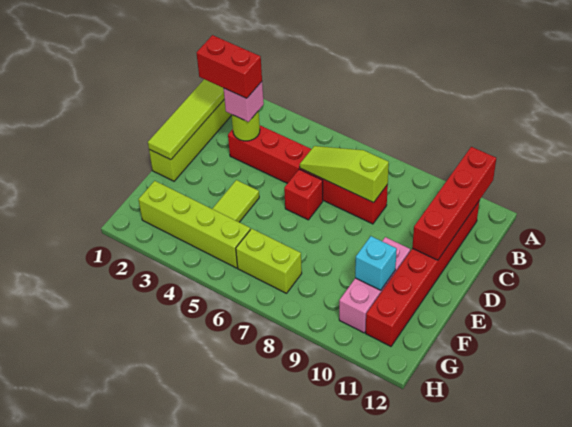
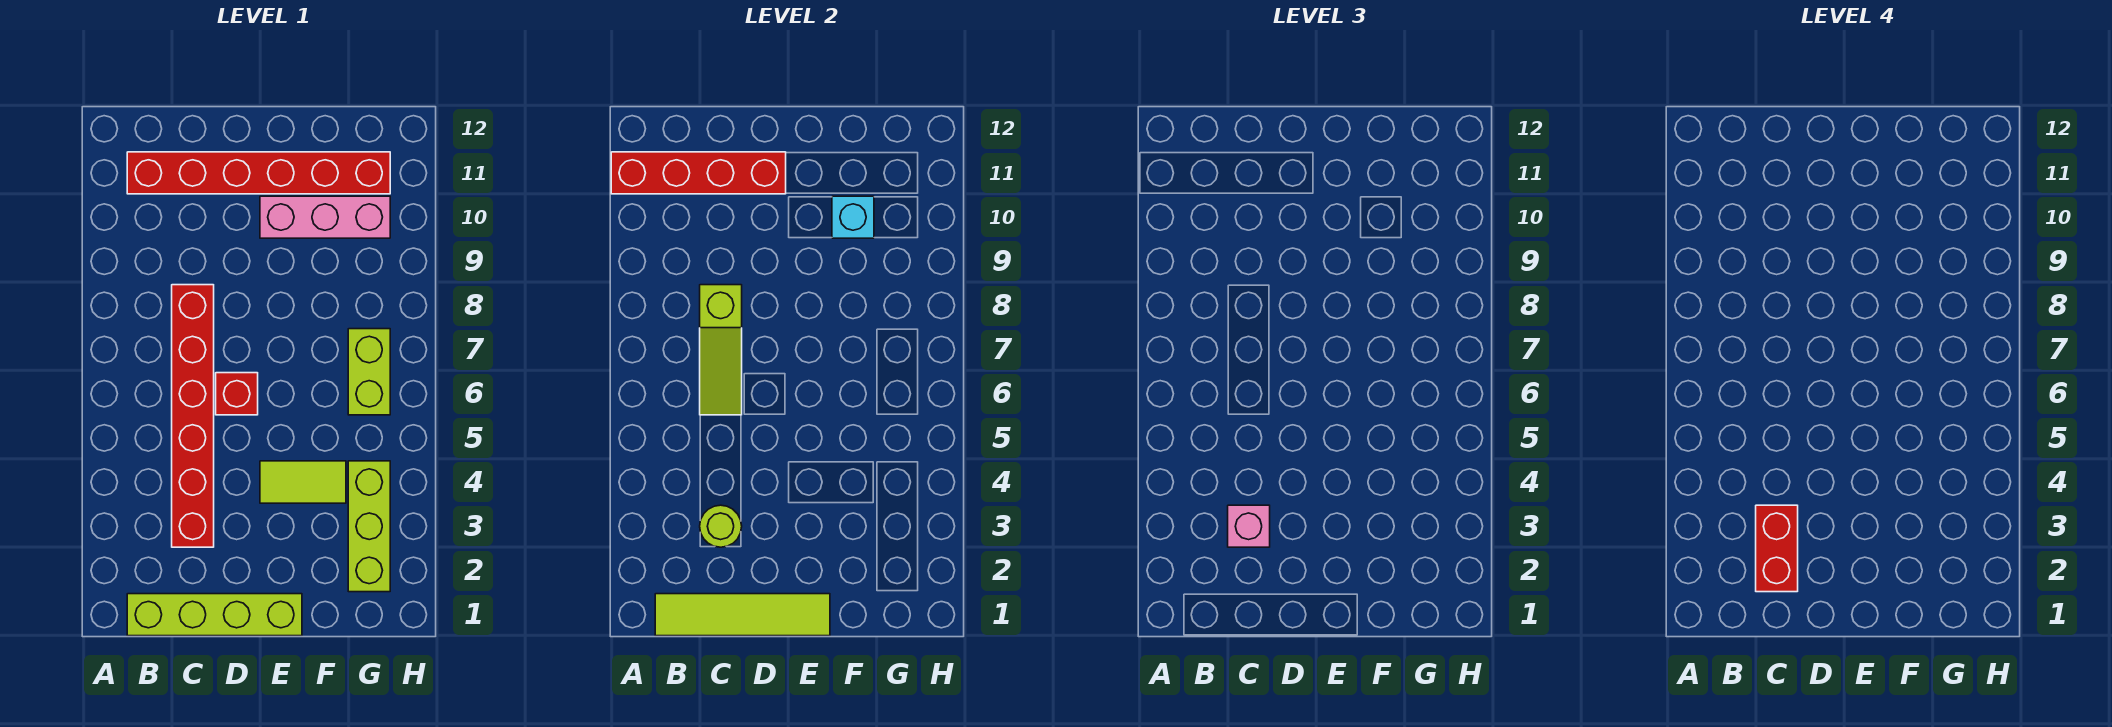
lime 1x4 brick [138,181,250,268] -> lime 1x3 brick [348,461,390,592]

